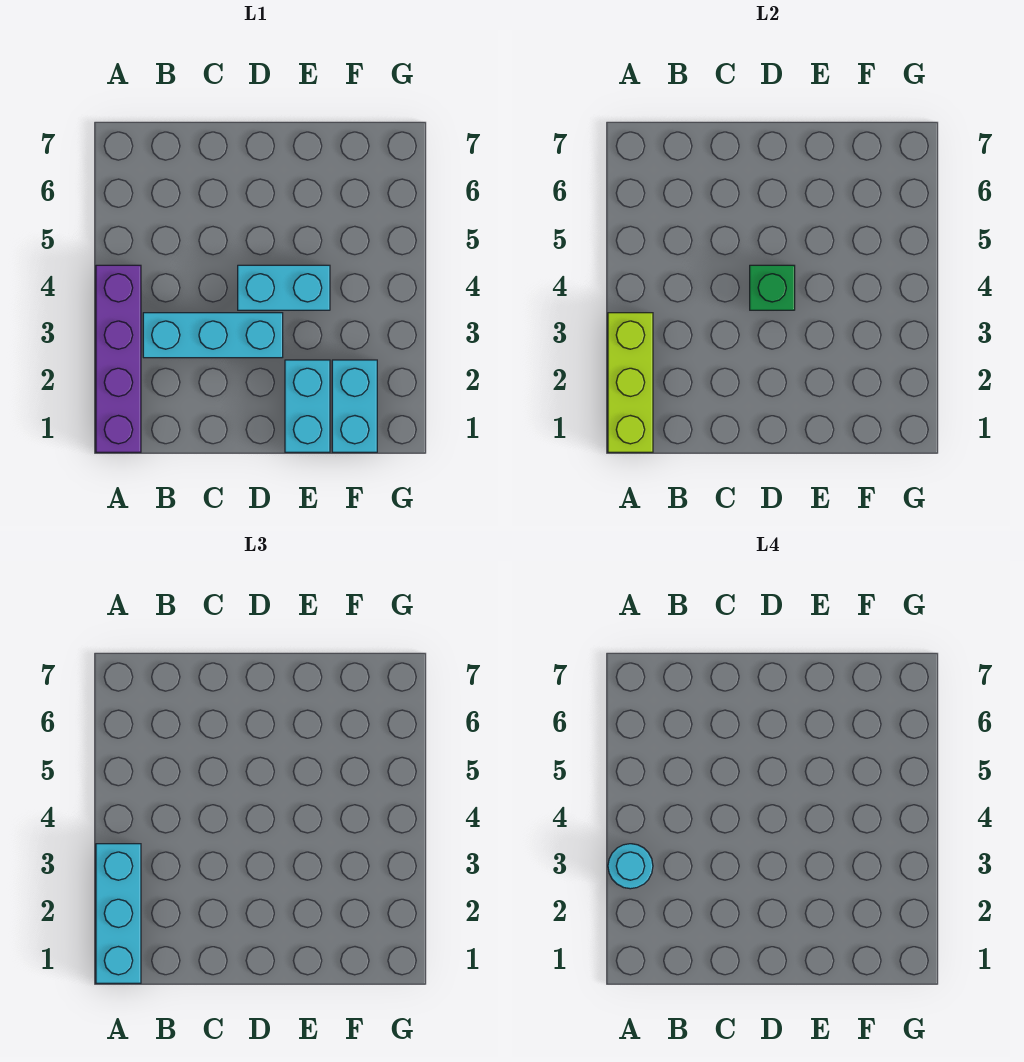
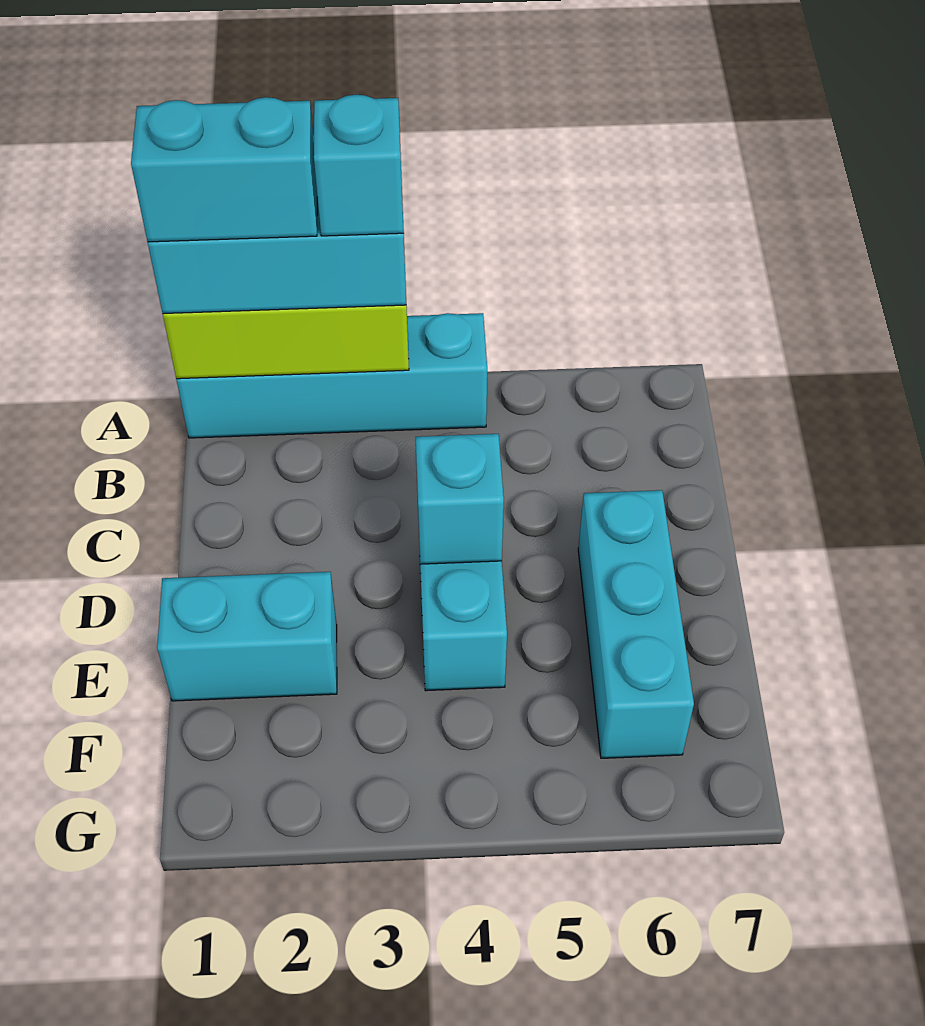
purple 1x4 brick [96,265,141,452] -> cyan 1x4 brick [176,313,487,438]
cyan 1x1 round brick [608,844,653,889] -> cyan 1x1 brick [314,95,404,236]
cyan 1x3 brick [143,313,283,358] -> cyan 1x3 brick moved to [578,490,694,758]
green 1x1 brick [750,265,795,310] -> cyan 1x1 brick [416,434,504,564]
cyan 1x2 brick [332,360,377,452] -> cyan 1x2 brick moved to [131,97,317,242]

